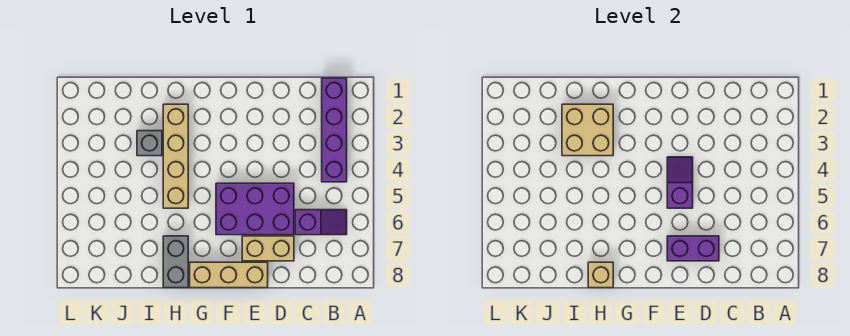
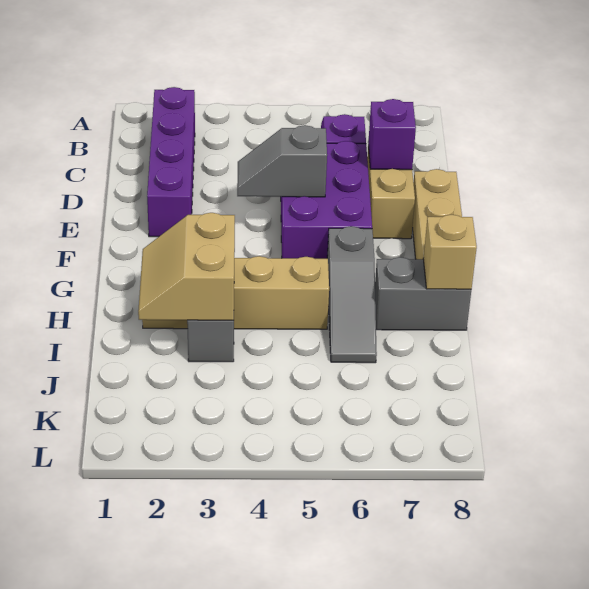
purple 1x4 brick [322,78,347,182] -> purple 1x4 brick turned to [147,87,195,237]
purple 1x2 brick [667,236,719,261] -> purple 1x1 brick [368,99,416,170]
purple 1x2 slope [667,157,693,208] -> grey 1x2 slope [237,125,327,197]
none -> grey 1x3 slope [327,226,377,363]
tan 2x2 brick [562,104,613,156] -> tan 2x2 slope [138,213,235,320]

